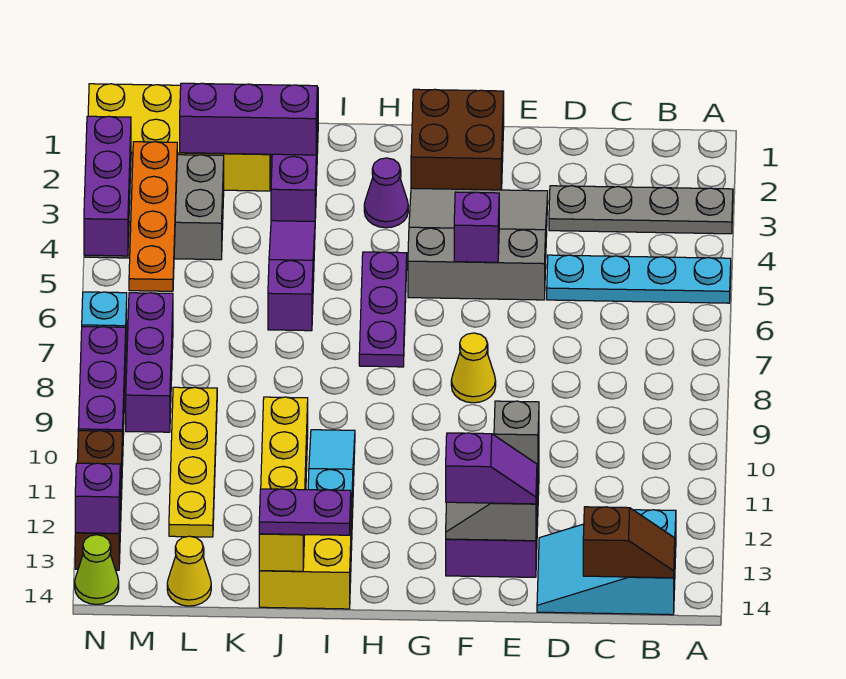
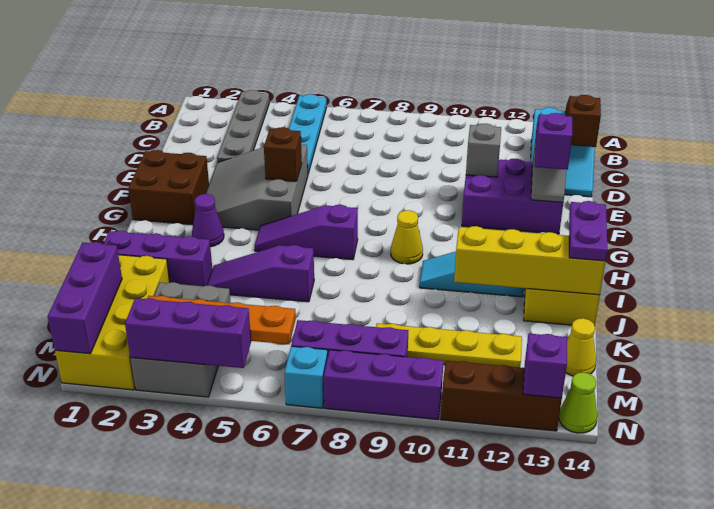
purple 1x1 brick [454,192,499,262] -> brown 1x1 brick [264,127,302,181]
yellow 1x1 cone [451,333,496,403] -> yellow 1x1 cone moved to [391,210,423,264]
purple 1x3 plate [359,252,407,367] -> purple 1x3 slope [255,205,358,260]
purple 1x3 brick [180,83,317,155] -> purple 1x3 brick moved to [48,242,122,354]

